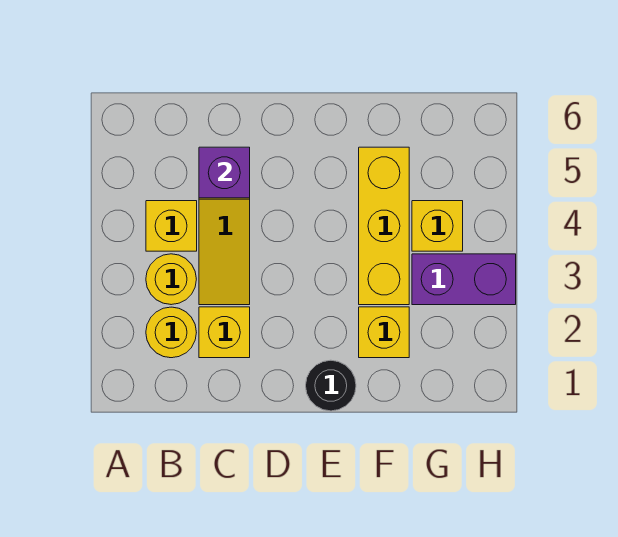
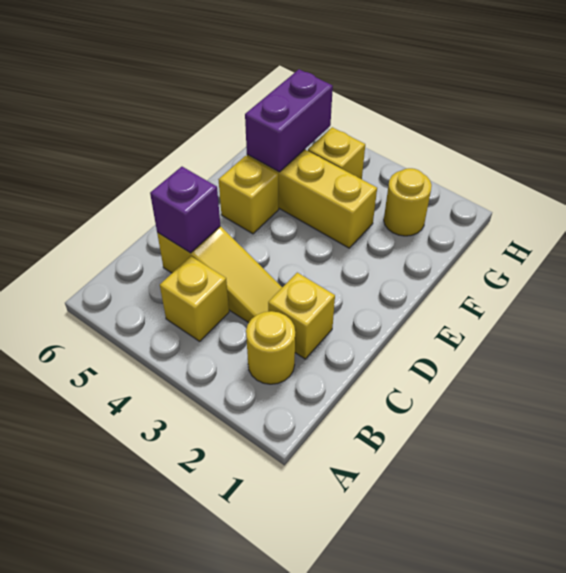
yellow 1x1 round brick [146,254,196,305] -> yellow 1x1 round brick moved to [384,168,432,236]
black 1x1 round brick [306,360,356,411] -> none
yellow 1x1 brick [359,307,409,358] -> yellow 1x1 brick moved to [218,156,279,234]
purple 1x2 brick [412,254,516,305] -> purple 1x2 brick moved to [245,69,333,172]

